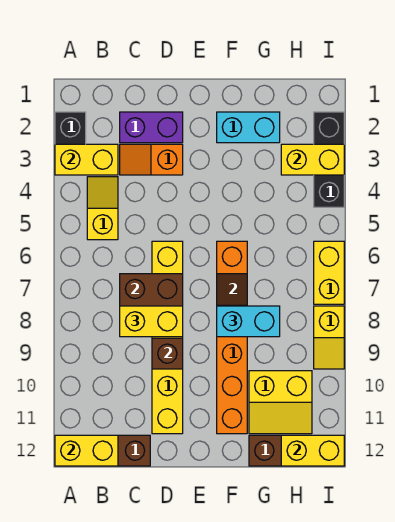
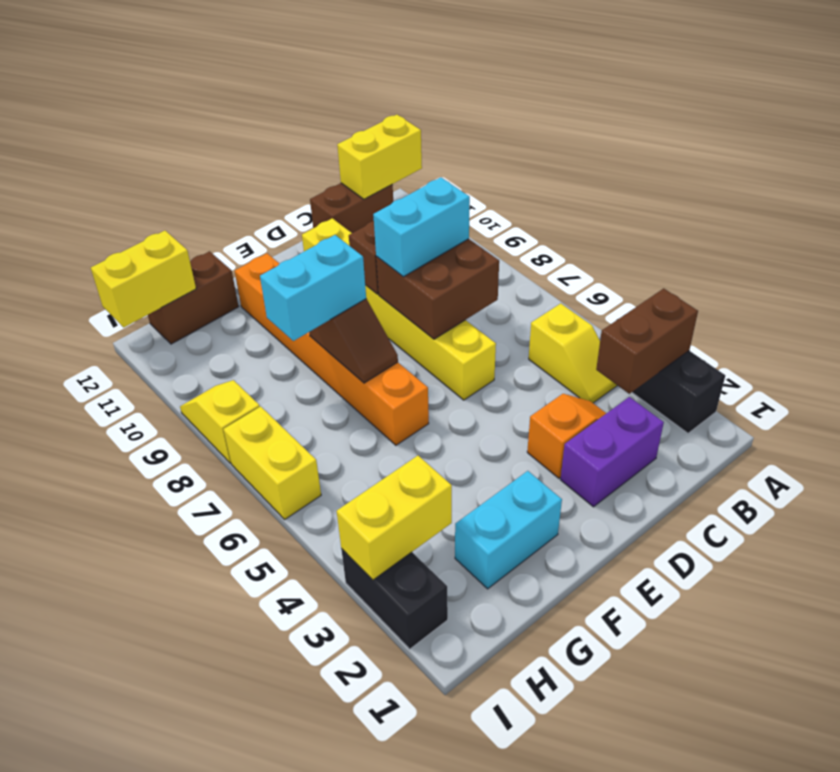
yellow 1x2 brick [55,144,118,175] -> brown 1x2 brick [596,288,698,394]
yellow 1x2 brick [120,306,183,337] -> cyan 1x2 brick [373,177,470,277]
yellow 2x2 slope [249,371,312,434] -> none
black 1x3 brick [314,112,344,207] -> black 1x2 brick [341,549,448,649]

